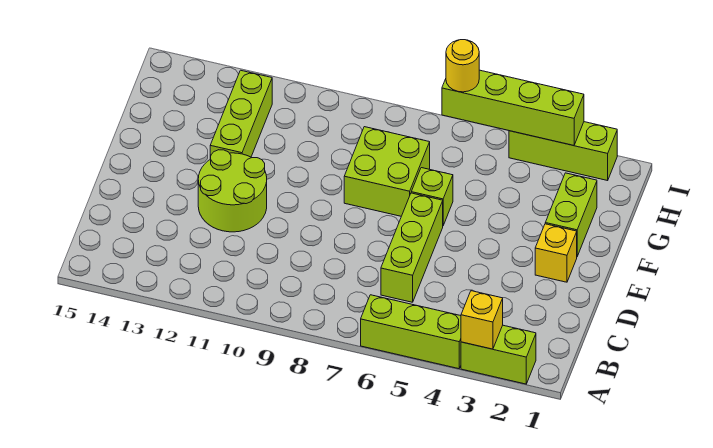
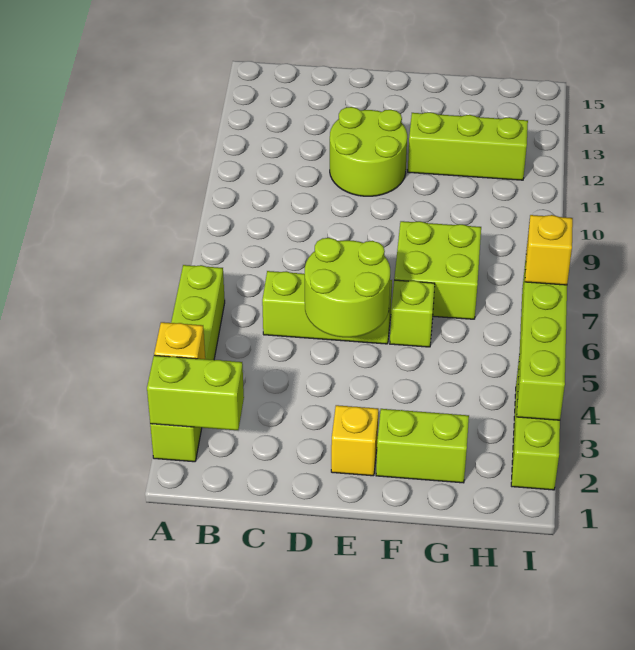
none -> lime 1x2 brick [147,355,244,430]
none -> lime 2x2 round brick [305,238,390,337]
yellow 1x1 round brick [446,40,479,92] -> yellow 1x1 brick [525,215,573,285]

